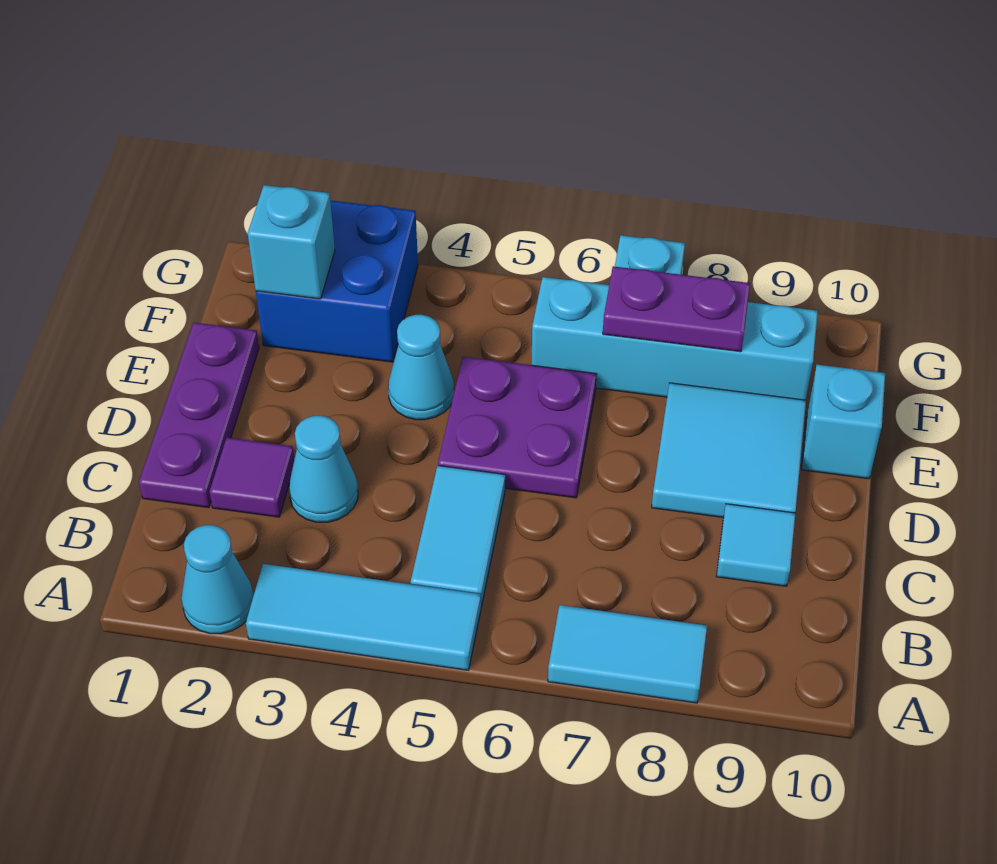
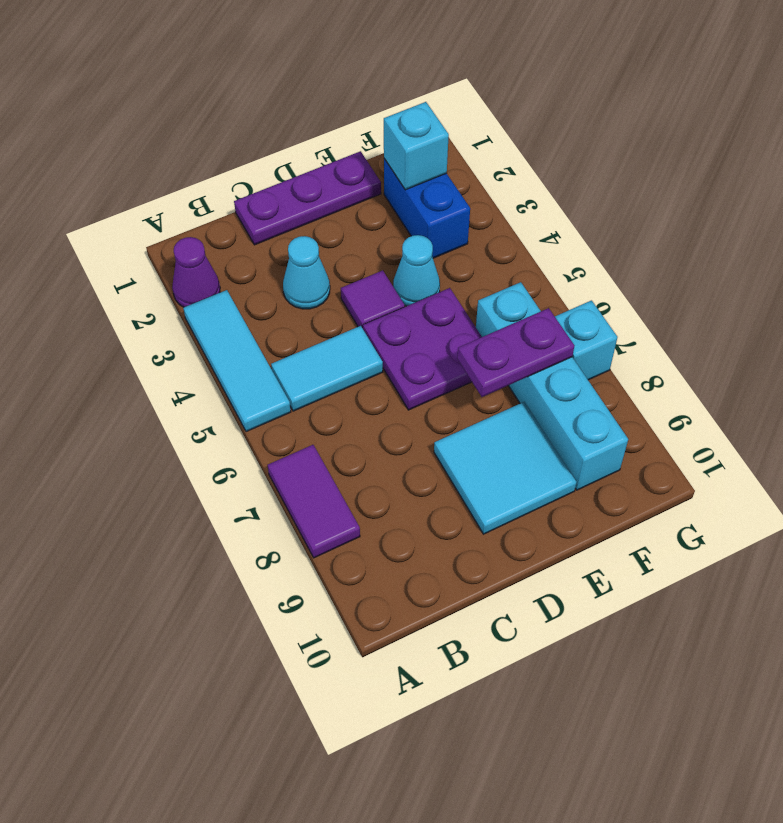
cyan 1x1 cone [181,525,254,634] -> purple 1x1 cone [172,237,220,307]
cyan 1x2 tile [548,605,707,703] -> purple 1x2 tile [268,445,360,558]
purple 1x1 tile [210,438,295,517] -> purple 1x1 tile moved to [341,270,405,328]
cyan 1x1 tile [716,504,795,586] -> none
cyan 1x1 brick [801,365,885,479] -> none
blue 2x2 brick [256,200,418,362] -> blue 1x2 brick [384,159,470,258]
purple 1x2 plate [603,266,750,352] -> purple 1x2 plate turned to [457,308,574,397]

